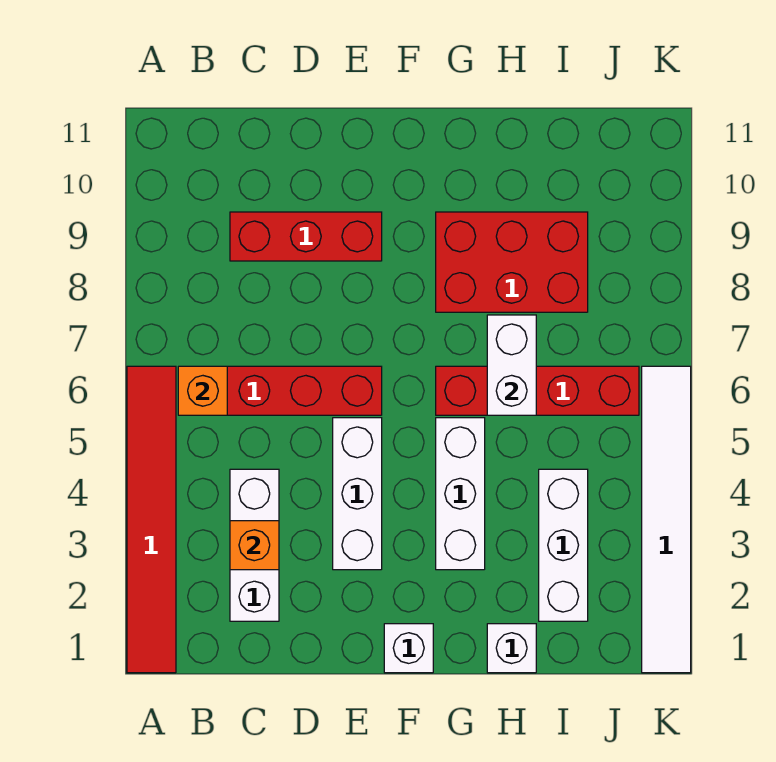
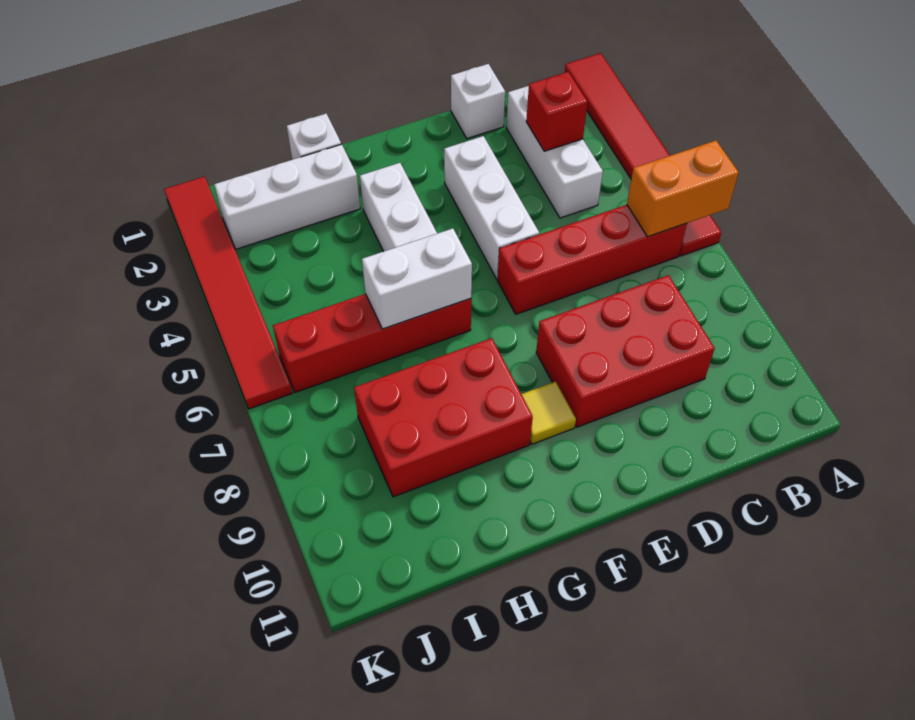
orange 1x1 brick [178,366,227,415] -> orange 1x2 brick [627,140,739,237]
orange 1x1 brick [230,521,279,570] -> red 1x1 brick [526,72,588,151]
red 1x3 brick [230,212,382,261] -> red 2x3 brick [536,275,715,427]
white 1x1 brick [384,624,433,673] -> white 1x1 brick moved to [451,64,505,139]
none -> yellow 1x1 tile [522,381,576,444]
white 1x2 brick [487,315,536,415] -> white 1x2 brick turned to [362,228,472,329]
white 1x3 brick [539,469,588,621] -> white 1x3 brick turned to [214,144,360,249]
white 1x6 tile [642,366,691,673] -> red 1x6 tile [164,176,292,409]

